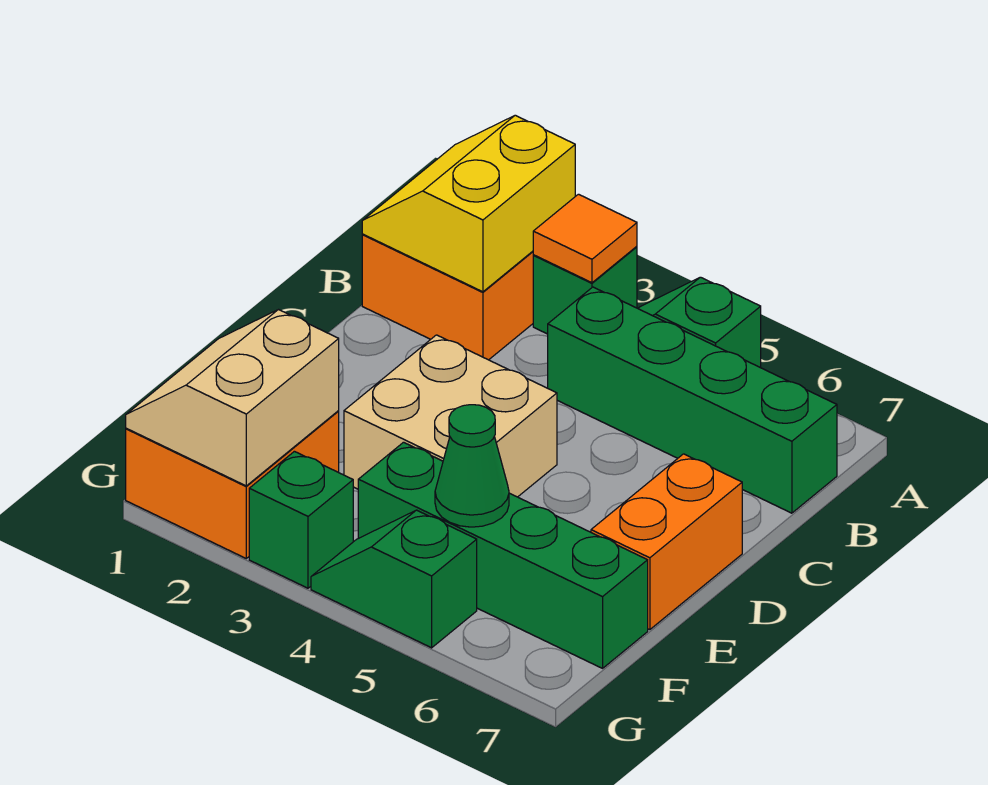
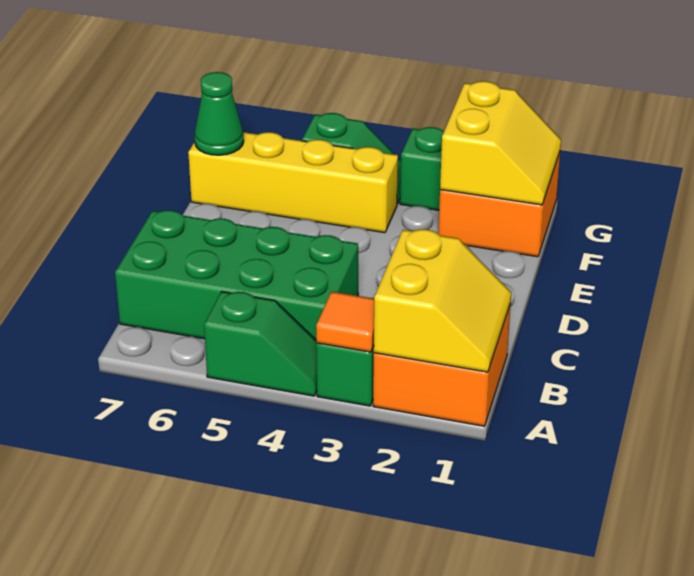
green 1x4 brick [548,287,837,513] -> green 2x4 brick [115,210,358,340]
tan 2x2 brick [344,335,557,497] -> none
orange 1x2 brick [591,454,742,630] -> none
tan 2x2 slope [126,310,339,486] -> yellow 2x2 slope [440,81,561,205]
green 1x4 brick [358,442,648,668] -> yellow 1x4 brick [188,132,398,233]
green 1x1 cone [435,405,509,527] -> green 1x1 cone moved to [195,72,244,155]

